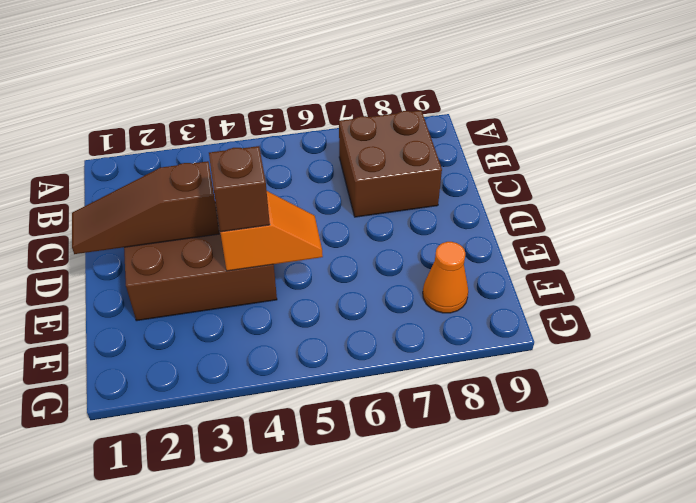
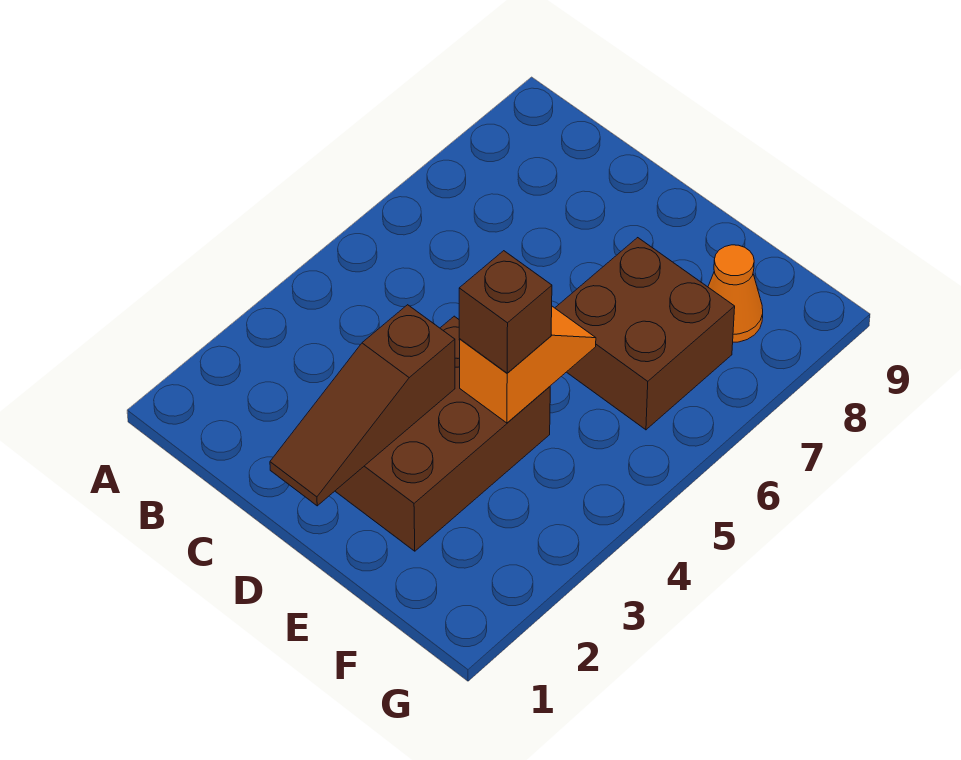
brown 2x2 brick [339,110,442,217] -> brown 2x2 brick moved to [555,238,735,430]

